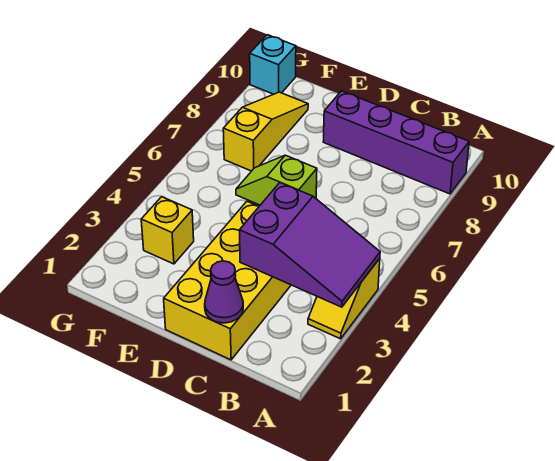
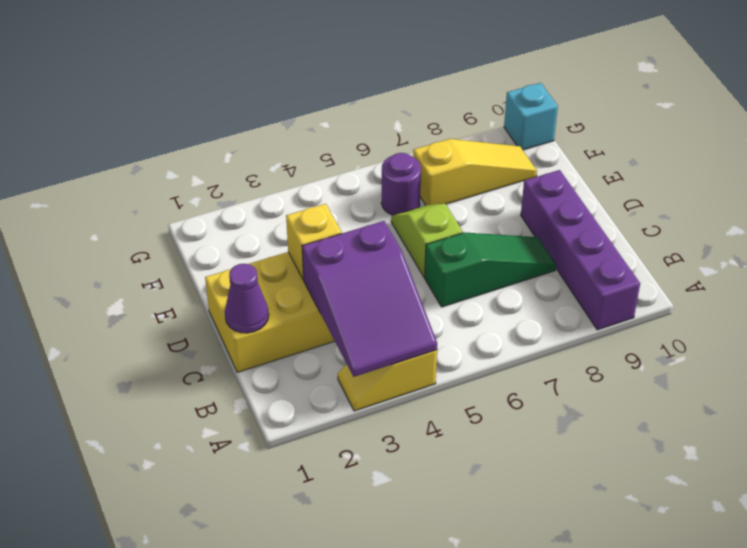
none -> green 1x3 slope [425,232,556,307]
yellow 1x1 brick [141,197,194,264] -> yellow 1x1 brick moved to [286,204,342,280]
none -> purple 1x1 round brick [381,153,421,215]

